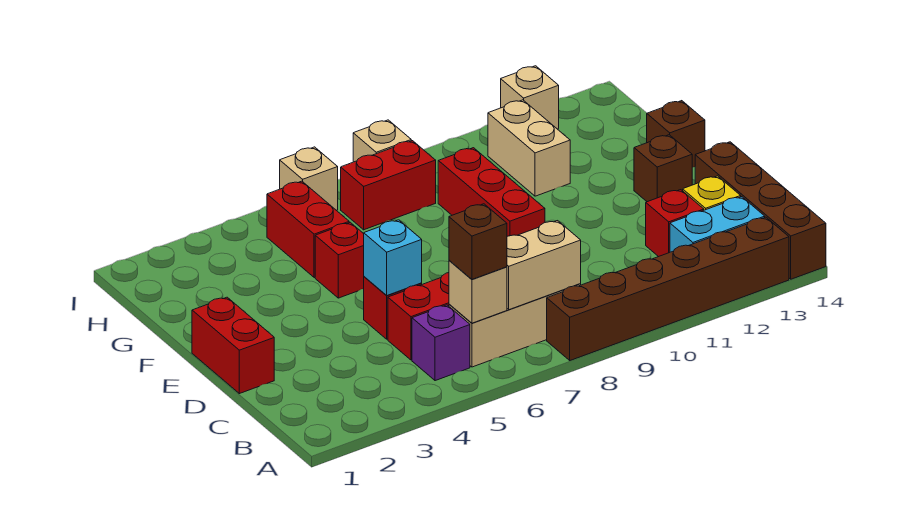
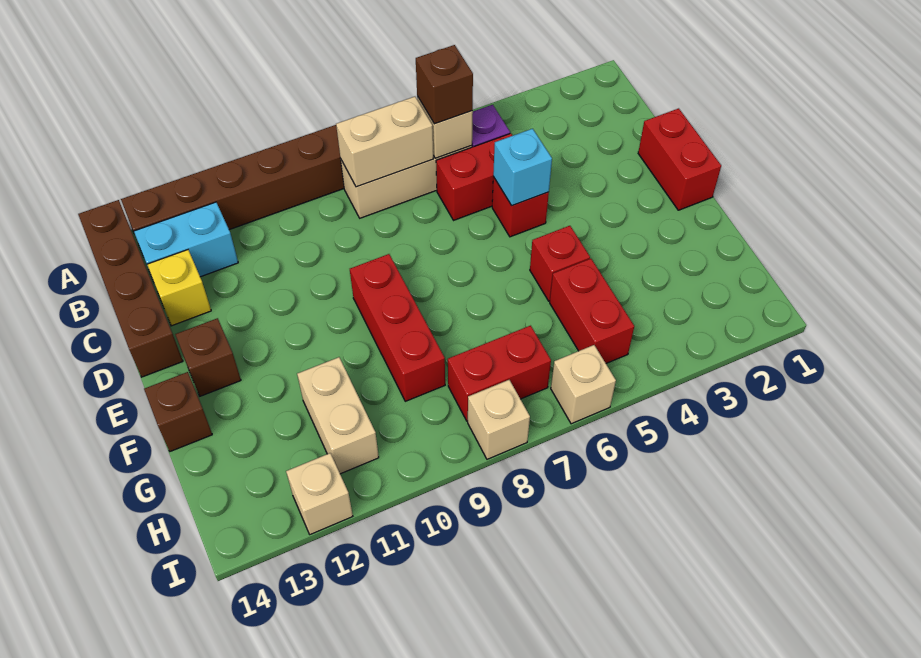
red 1x1 brick [646,190,704,257] -> none

